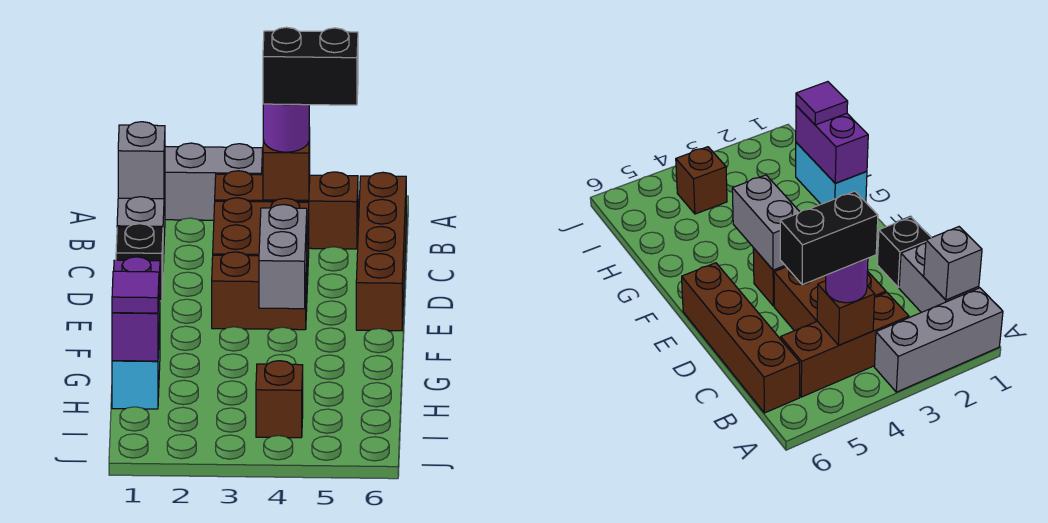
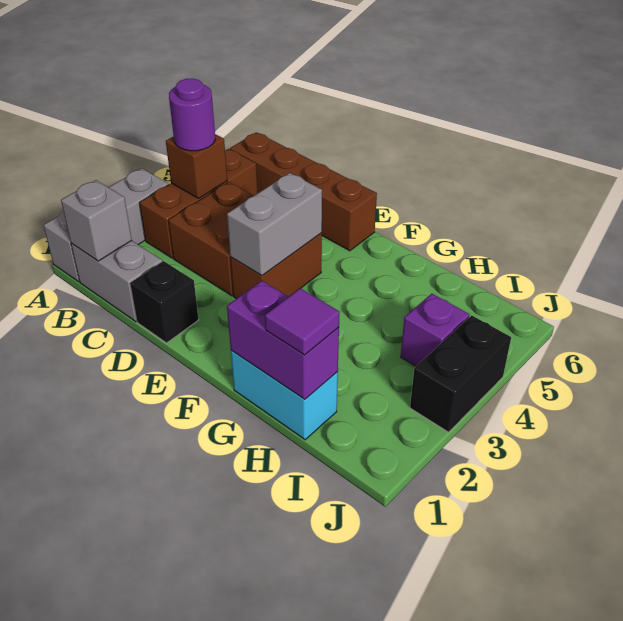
black 1x2 brick [263,27,358,105] -> black 1x2 brick moved to [410,315,511,432]
grey 1x2 brick [259,204,307,309] -> grey 1x2 brick turned to [227,173,322,275]
brown 1x1 brick [256,361,303,438] -> purple 1x1 brick [401,294,470,366]

